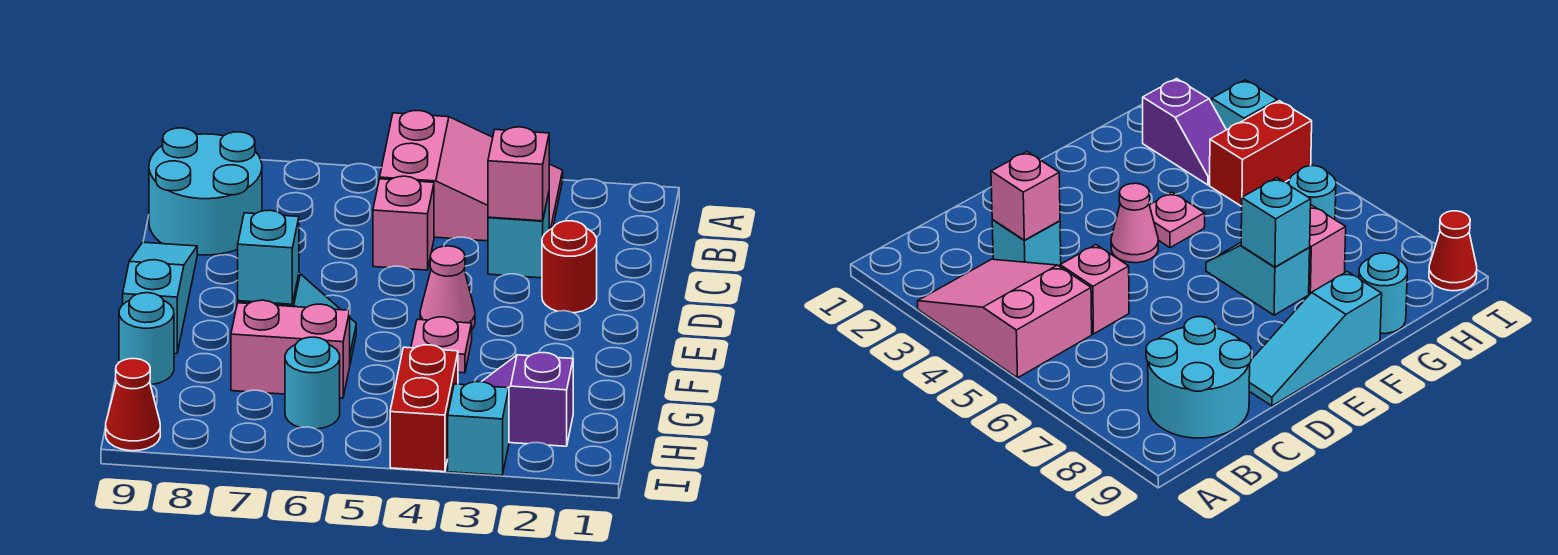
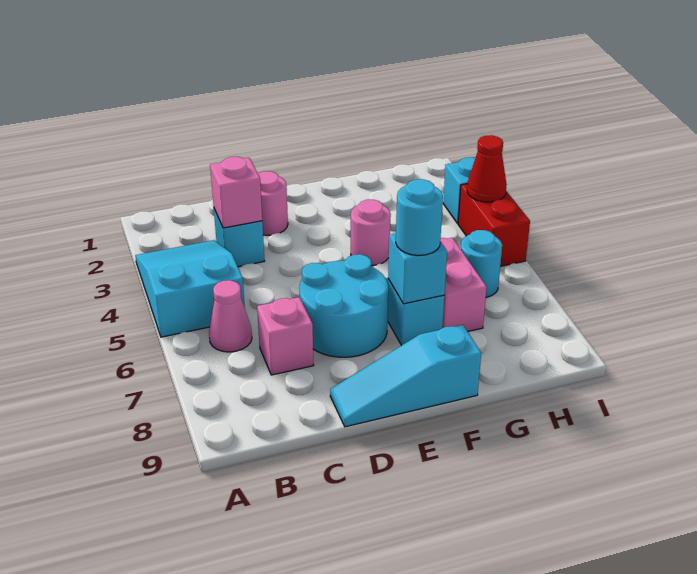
pink 2x3 slope [380,111,563,241] -> cyan 2x3 slope [135,240,245,337]
cyan 2x2 round brick [149,128,262,255] -> cyan 2x2 round brick moved to [299,254,388,357]
pink 1x1 brick [373,176,434,270] -> pink 1x1 brick moved to [257,297,314,375]
red 1x1 round brick [542,221,597,313] -> pink 1x1 round brick [258,171,288,235]
pink 1x1 cone [420,246,475,329] -> pink 1x1 cone moved to [209,280,252,352]
pink 1x1 plate [411,317,472,373] -> pink 1x1 round brick [351,200,391,266]
cyan 1x1 round brick [119,293,174,385] -> cyan 1x1 round brick moved to [396,179,443,255]
purple 1x2 slope [482,353,573,446] -> none
red 1x2 brick [390,345,458,472] -> red 1x2 brick turned to [458,184,530,266]
red 1x1 cone [106,359,160,451] -> red 1x1 cone moved to [467,135,507,202]

